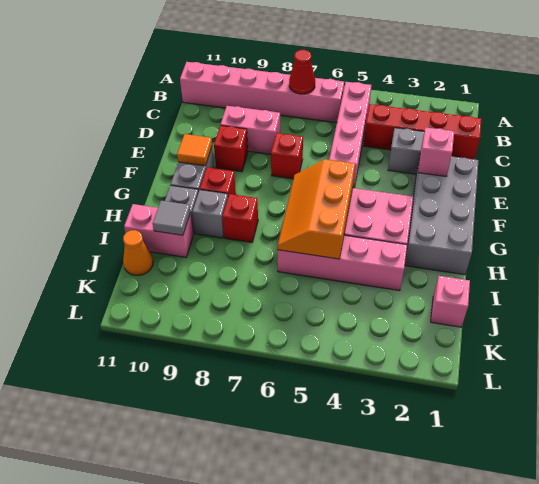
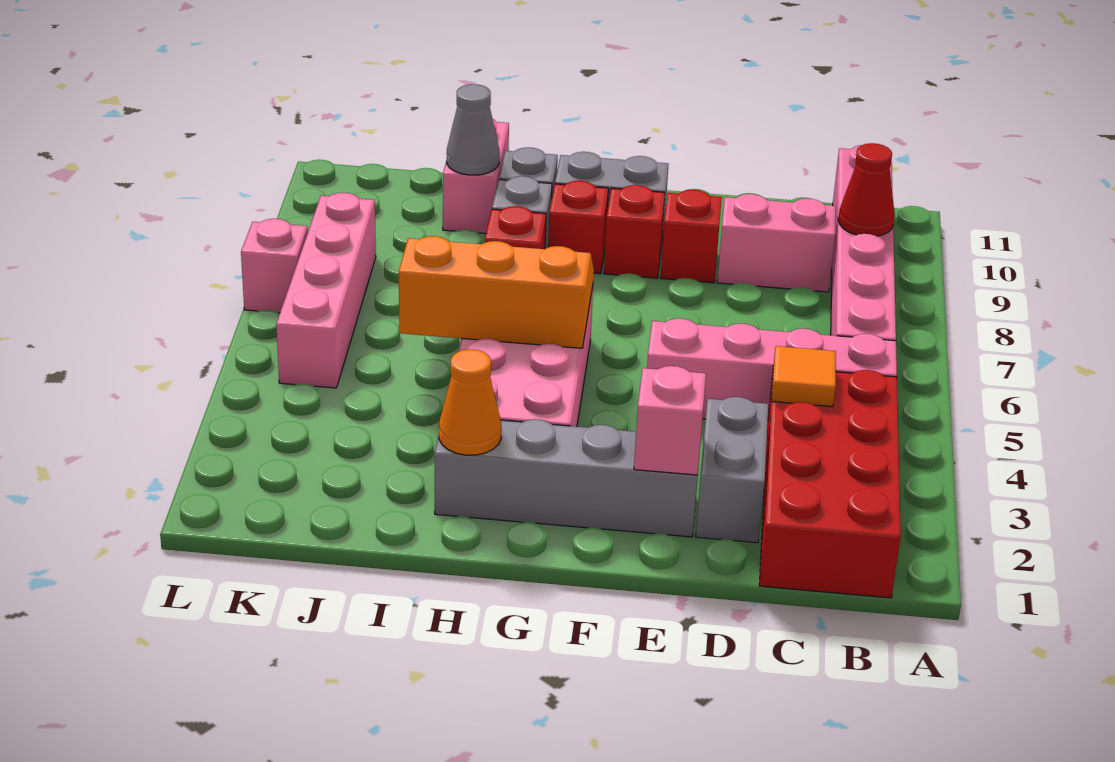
red 1x1 cone [289,50,315,94] -> red 1x1 cone moved to [838,143,895,236]
red 1x4 brick [364,104,481,159] -> red 2x4 brick [759,370,901,598]
pink 1x2 brick [221,106,280,154] -> pink 1x2 brick turned to [717,194,836,292]
grey 2x4 brick [405,156,479,275] -> grey 1x4 brick [435,419,699,537]
red 1x1 brick [271,133,303,179] -> red 1x1 brick moved to [604,185,665,278]
orange 1x1 tile [177,134,212,166] -> orange 1x1 tile moved to [772,346,836,407]
pink 1x4 brick [278,235,407,291] -> pink 1x4 brick moved to [276,193,376,388]
grey 1x1 tile [153,201,190,235] -> grey 1x1 cone [447,84,500,175]
pink 1x1 brick [431,276,470,327] -> pink 1x1 brick moved to [241,219,308,313]
orange 1x1 cone [123,230,153,275] -> orange 1x1 cone moved to [439,349,502,455]

